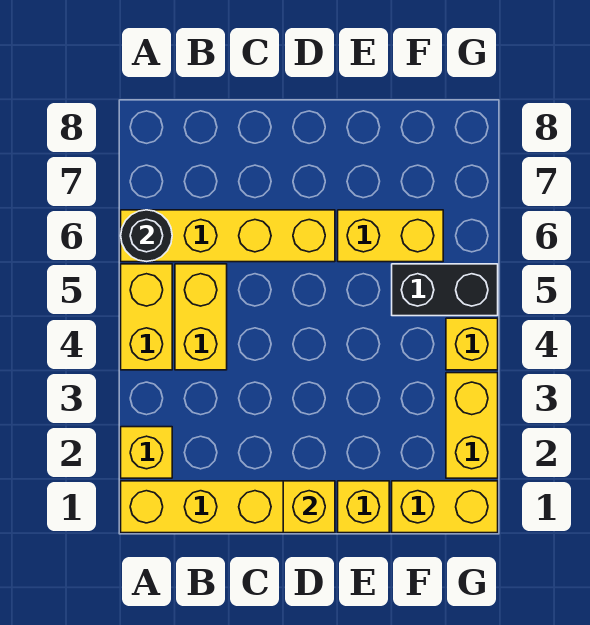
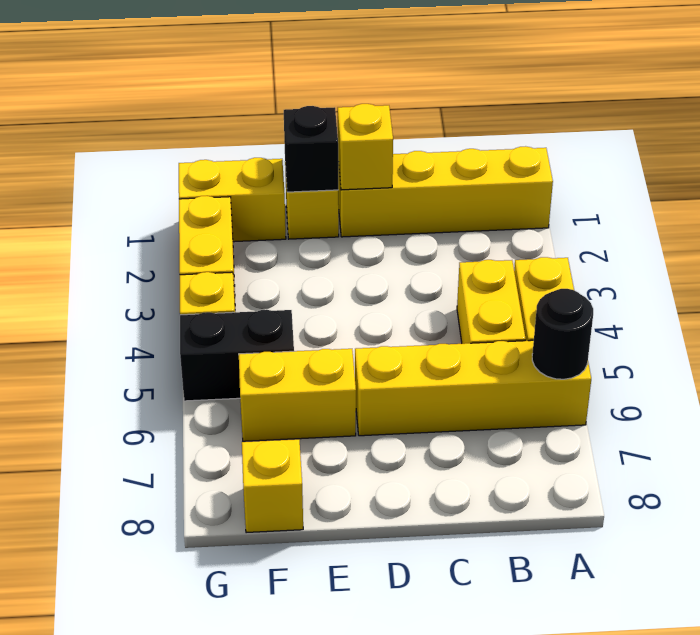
yellow 1x1 brick [121,427,172,478] -> yellow 1x1 brick moved to [242,439,303,533]
none -> black 1x1 brick [284,106,338,192]

